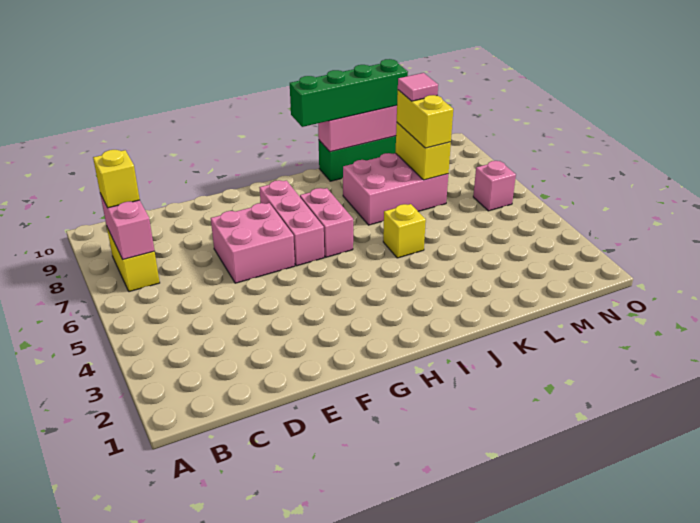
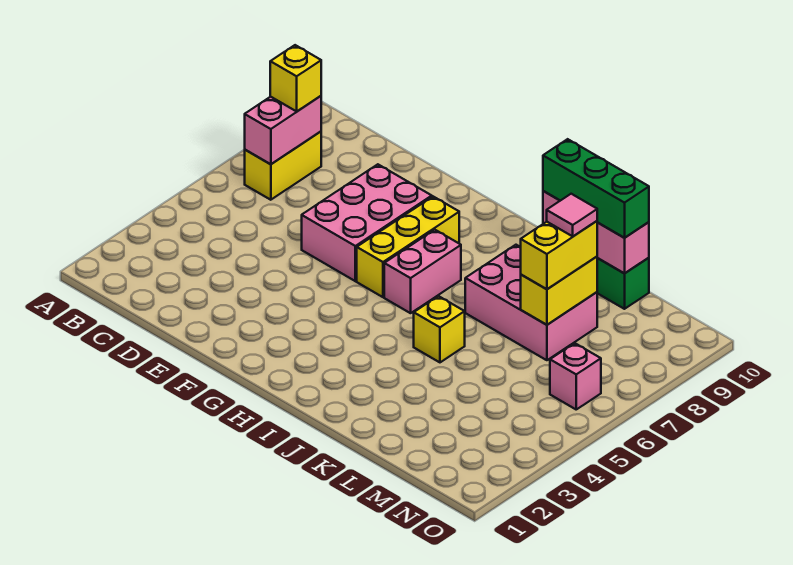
pink 2x2 brick [211,203,295,283] -> pink 2x3 brick [302,164,432,281]
pink 1x3 brick [259,180,324,266] -> yellow 1x3 brick [357,197,459,297]
green 1x4 brick [290,59,408,127] -> green 1x3 brick [543,139,649,238]

